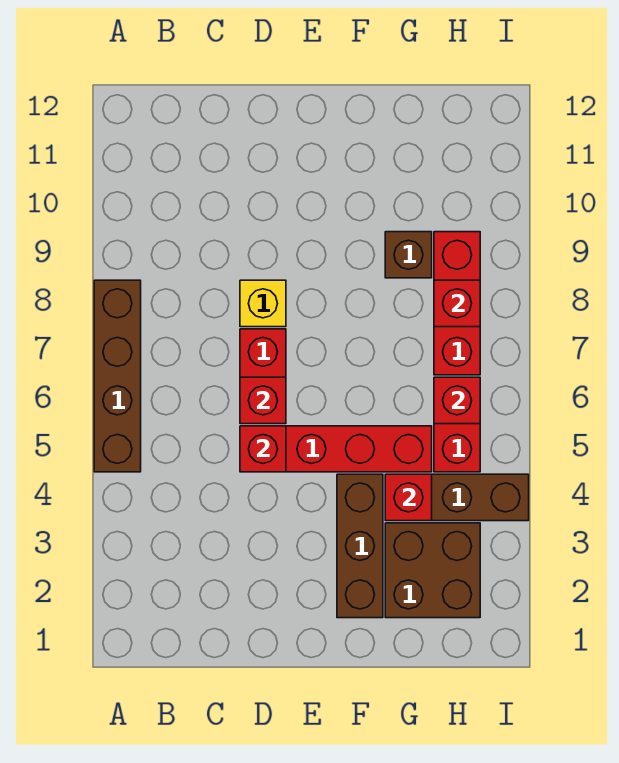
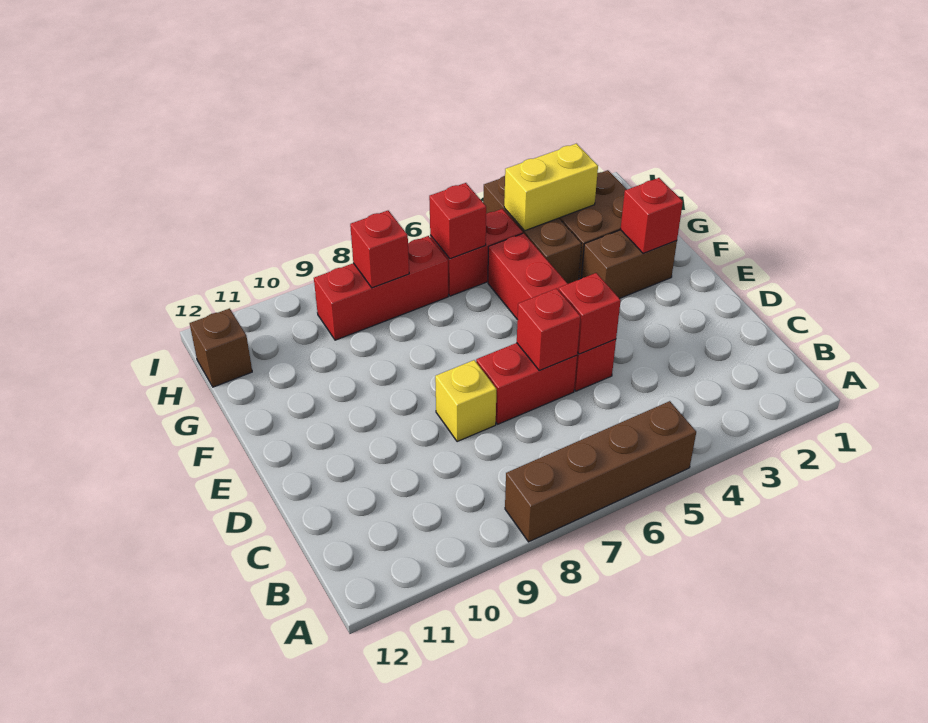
brown 1x3 brick [337,474,383,618] -> brown 1x2 brick [582,230,677,299]
red 1x1 brick [385,474,432,521] -> red 1x1 brick moved to [620,178,683,254]
brown 1x1 brick [385,232,432,278] -> brown 1x1 brick moved to [190,308,252,387]
none -> yellow 1x2 brick [504,144,598,231]

